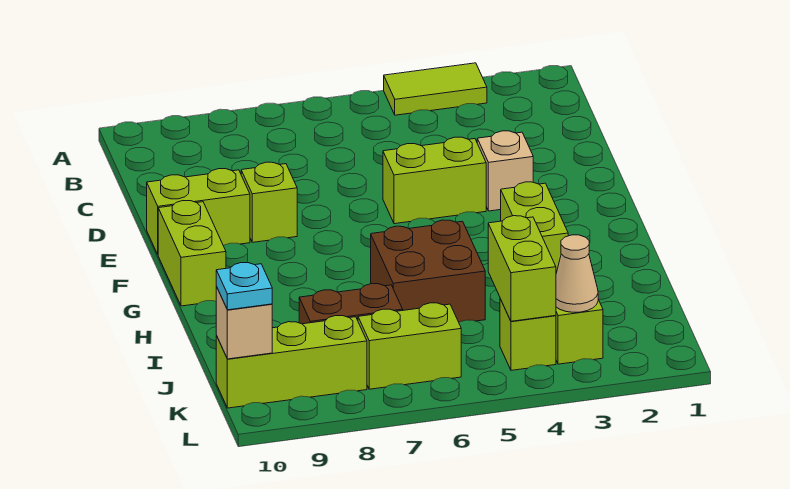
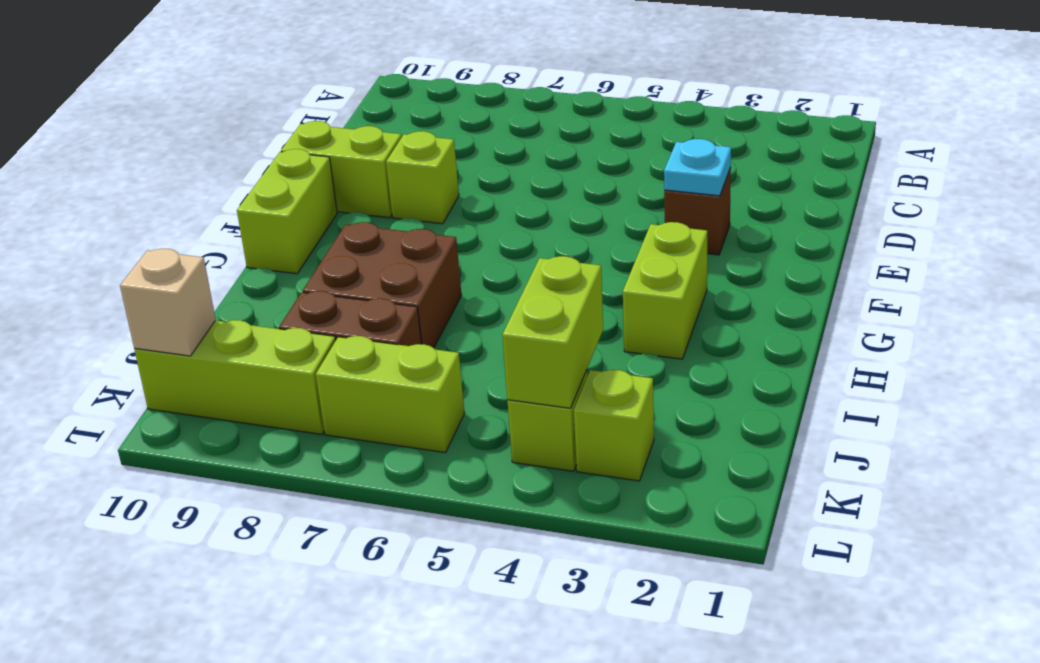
lime 1x2 tile [384,63,487,115] -> none
tan 1x1 brick [477,131,533,211] -> brown 1x1 brick [664,168,731,255]
lime 1x2 brick [383,137,486,224] -> none
brown 2x2 brick [371,220,485,322] -> brown 2x2 brick moved to [303,222,462,348]
tan 1x1 cone [556,235,599,312] -> none
cyan 1x1 plate [216,263,272,310] -> cyan 1x1 plate moved to [664,139,731,196]

